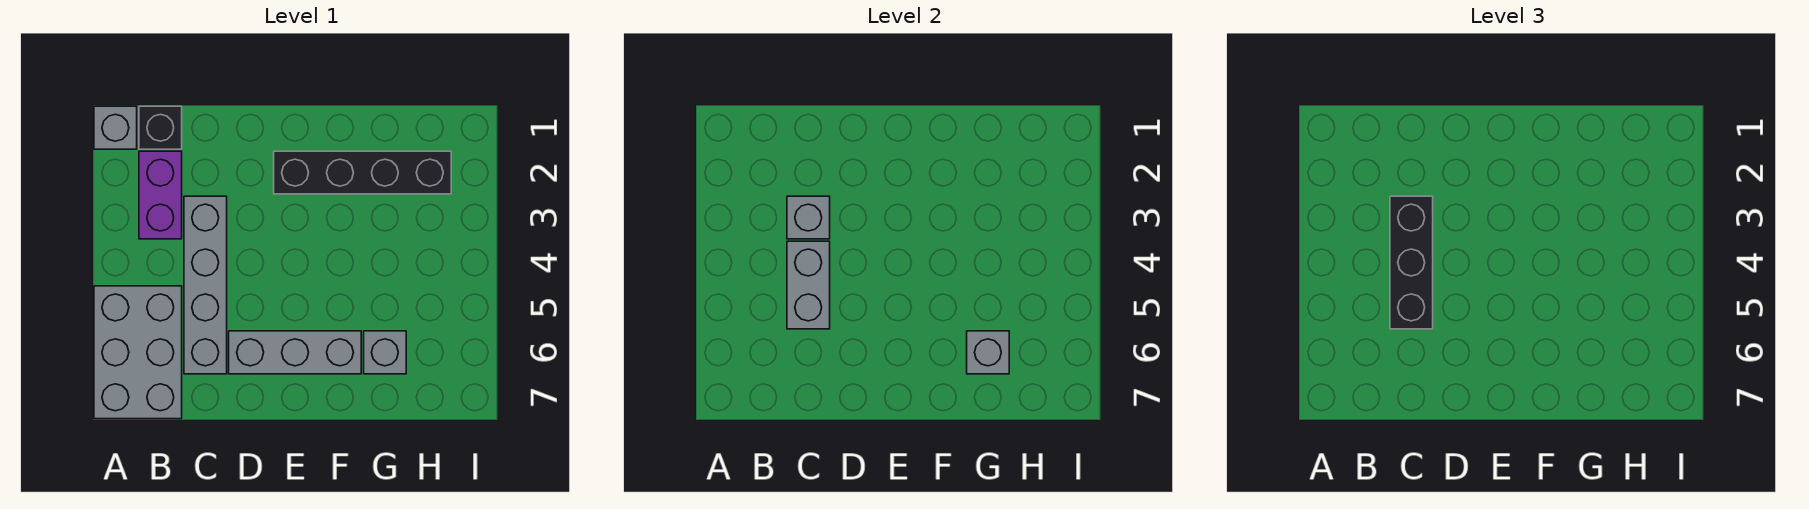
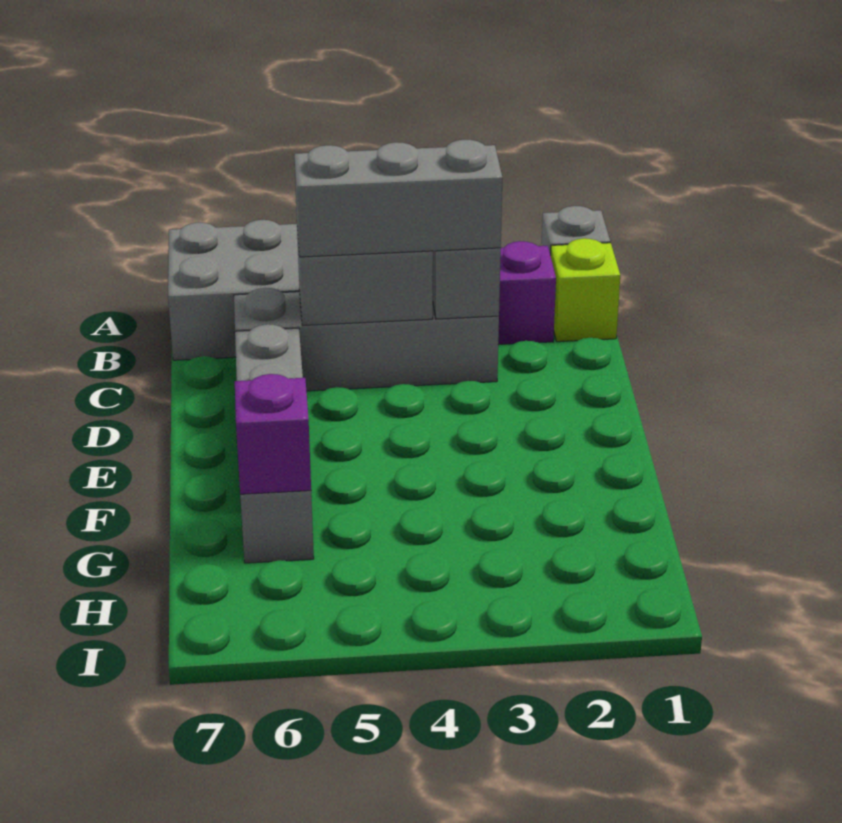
black 1x1 brick [139,106,182,149] -> lime 1x1 brick [551,238,620,342]
black 1x3 brick [1390,196,1433,329] -> grey 1x3 brick [294,140,502,257]
black 1x4 brick [274,151,451,194] -> none
grey 1x1 brick [967,331,1009,374] -> purple 1x1 brick [235,374,311,494]

